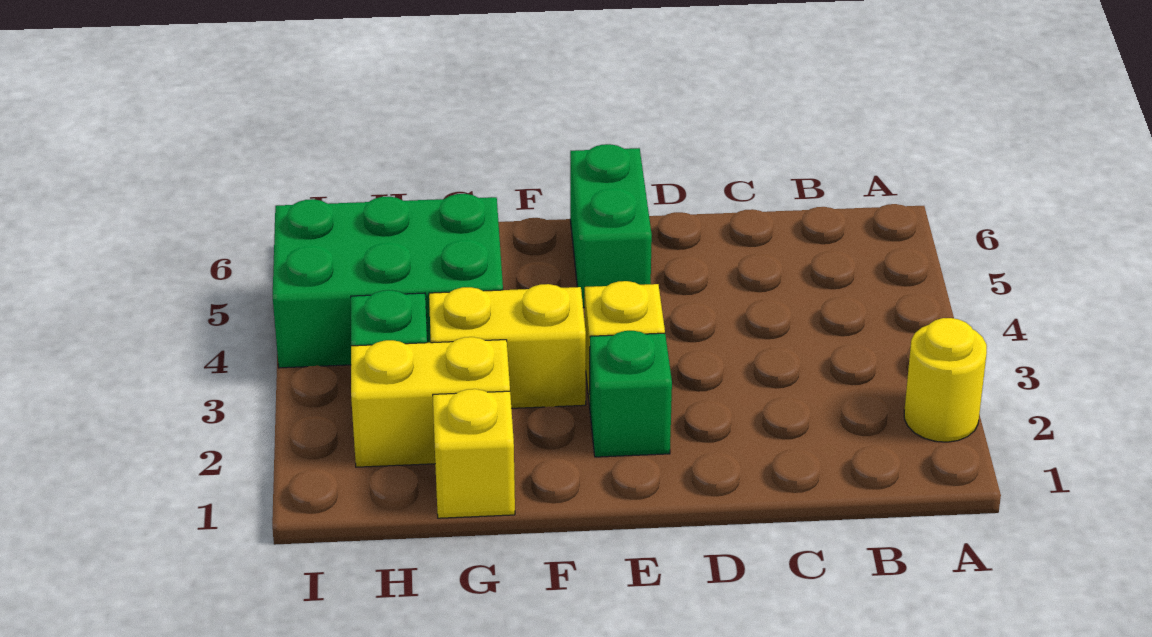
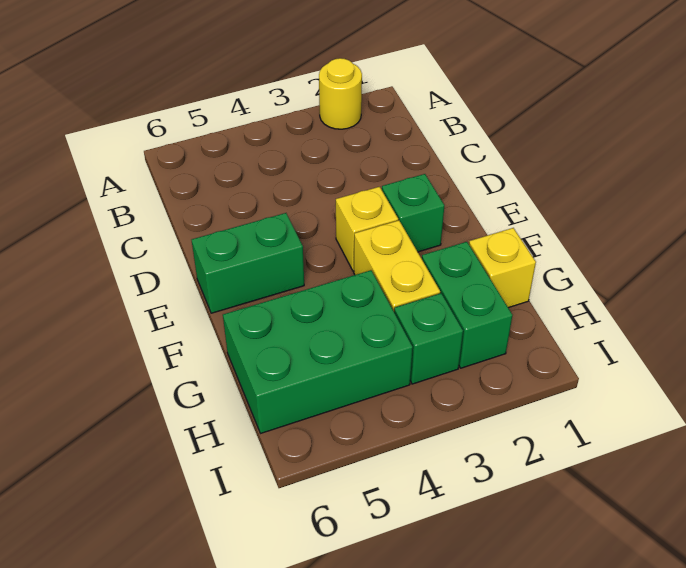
yellow 1x2 brick [351,337,510,467] -> green 1x2 brick [422,242,513,368]
green 2x3 brick [273,194,503,368] -> green 2x3 brick turned to [223,270,413,433]

